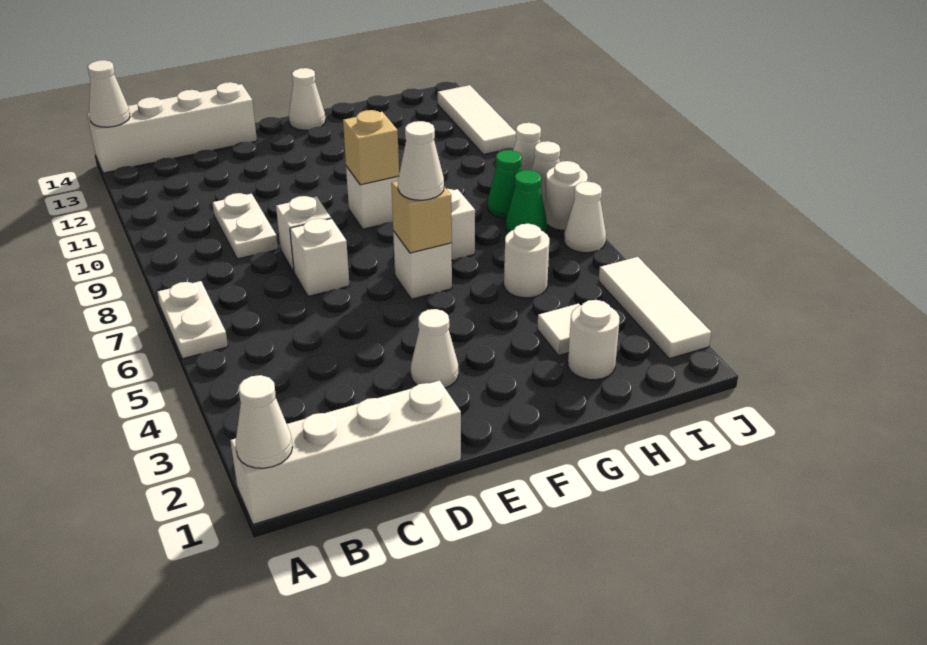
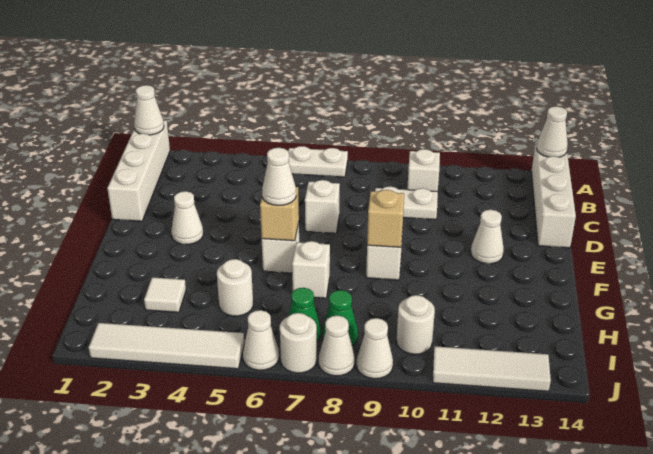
white 1x1 brick [276,196,331,272] -> white 1x1 brick moved to [407,149,440,191]
white 1x1 cone [289,68,326,130] -> white 1x1 cone moved to [471,210,504,264]
white 1x1 round brick [568,300,619,380] -> white 1x1 round brick moved to [397,295,435,354]
white 1x3 tile [599,257,711,359] -> white 1x4 tile [89,323,244,369]

